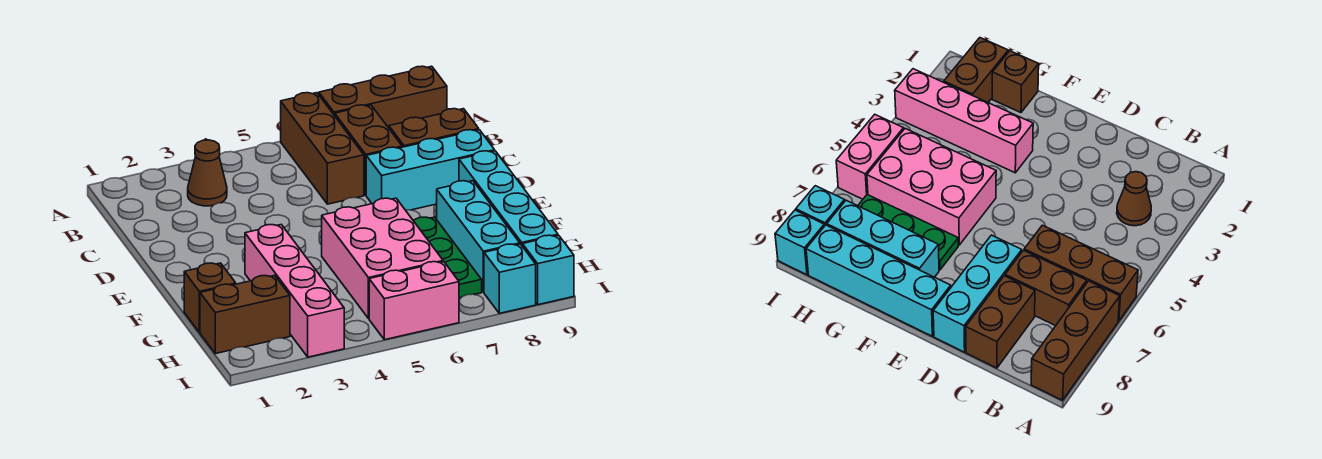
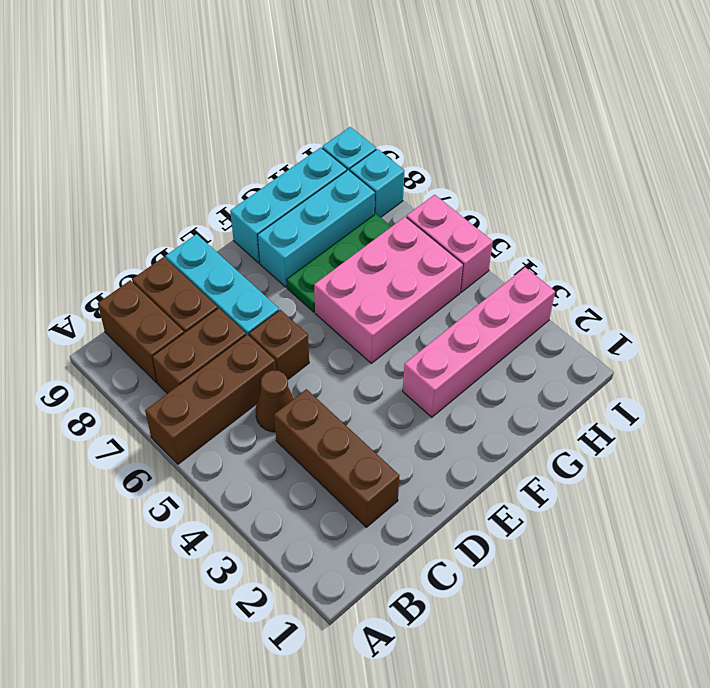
brown 1x3 brick [319,66,447,128] -> brown 1x3 brick moved to [274,389,399,527]
brown 1x1 cone [188,140,227,206] -> brown 1x1 cone moved to [256,370,294,432]
cyan 1x4 brick [459,151,558,245] -> cyan 1x3 brick [230,147,347,263]
brown 1x1 brick [184,263,236,332] -> brown 1x1 brick moved to [249,310,309,379]
brown 1x2 brick [200,275,290,354] -> brown 1x2 brick moved to [98,280,184,383]

